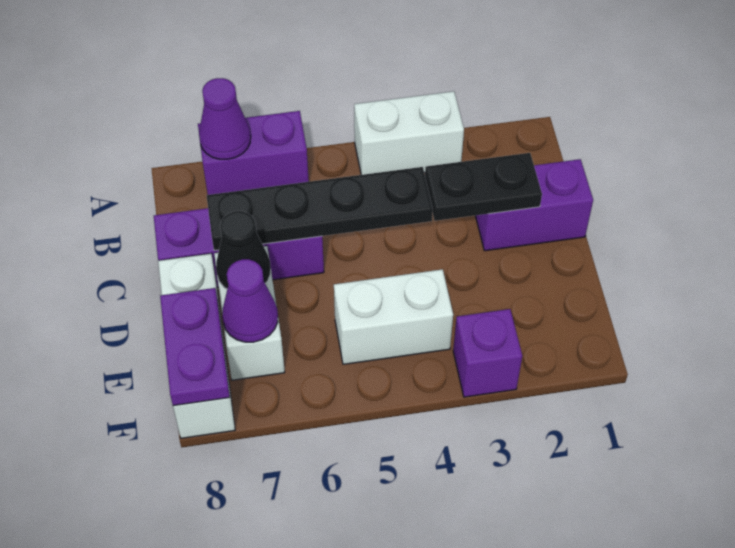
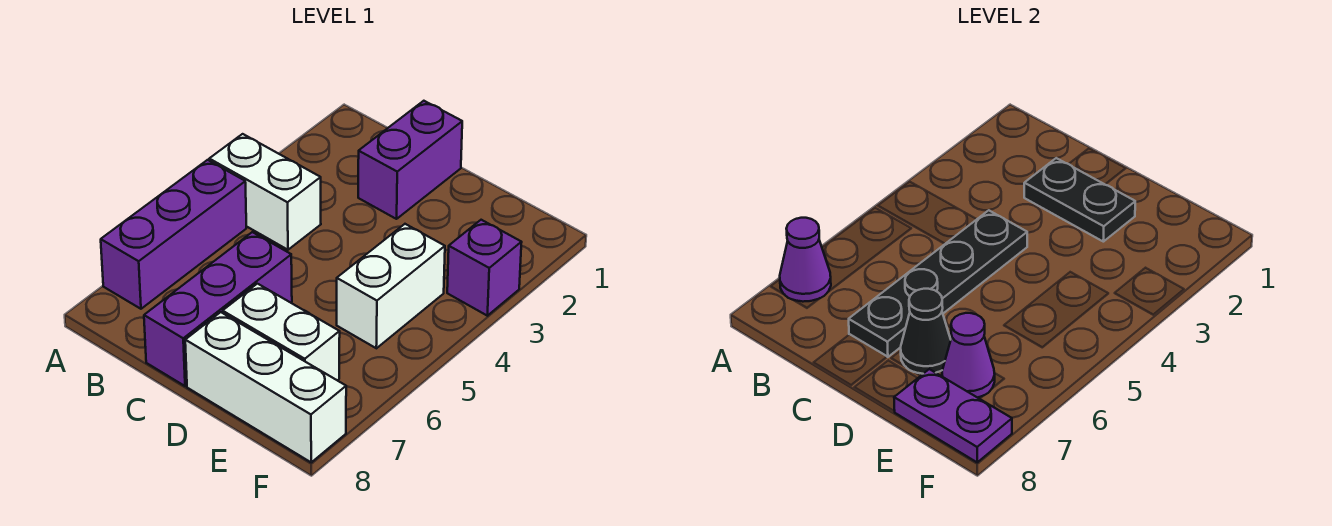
white 1x2 brick [354,91,464,175] -> white 1x2 brick turned to [209,134,321,250]
purple 1x2 brick [198,111,309,195] -> purple 1x3 brick [101,160,246,309]
black 1x2 plate [425,153,542,221] -> black 1x2 plate turned to [1024,158,1135,242]

